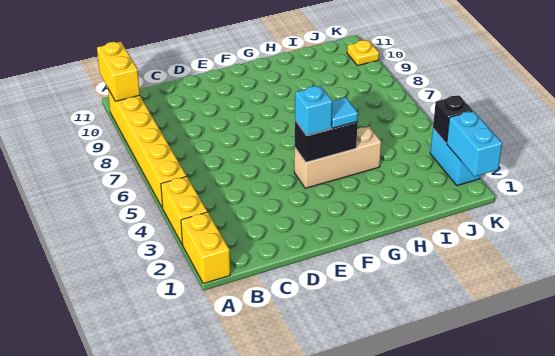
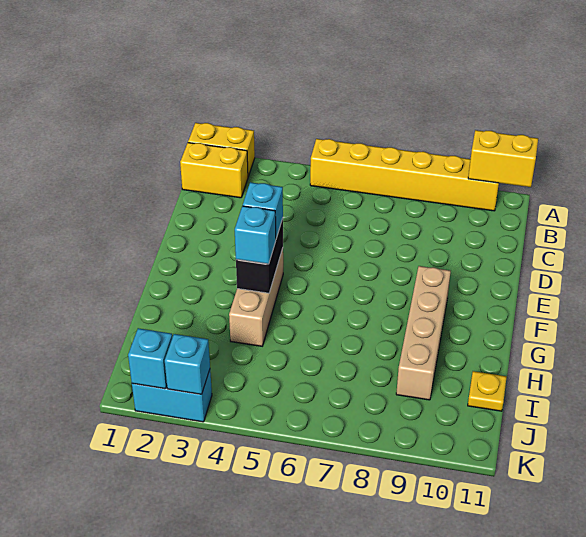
yellow 1x2 brick [161,176,207,245] -> yellow 1x2 brick moved to [180,143,248,198]
none -> tan 1x4 brick [396,266,451,400]
cyan 1x1 tile [332,98,358,128] -> cyan 1x1 brick [235,206,276,264]
cyan 1x2 brick [447,111,502,177] -> cyan 1x1 brick [128,328,172,389]
black 1x1 brick [433,95,473,143] -> cyan 1x1 brick [165,334,210,394]
yellow 1x1 plate [347,40,379,66] -> yellow 1x1 plate moved to [468,371,507,411]

